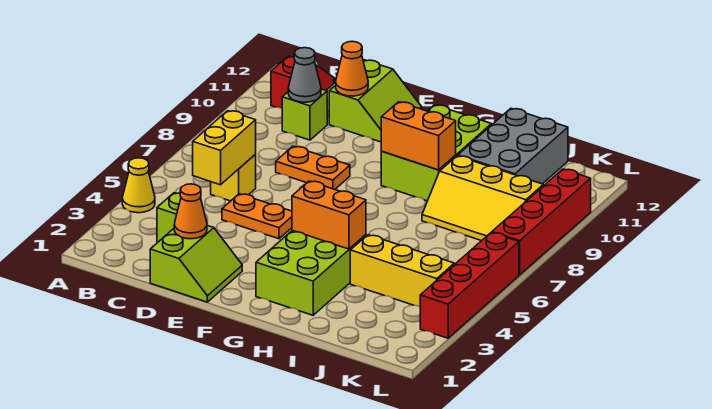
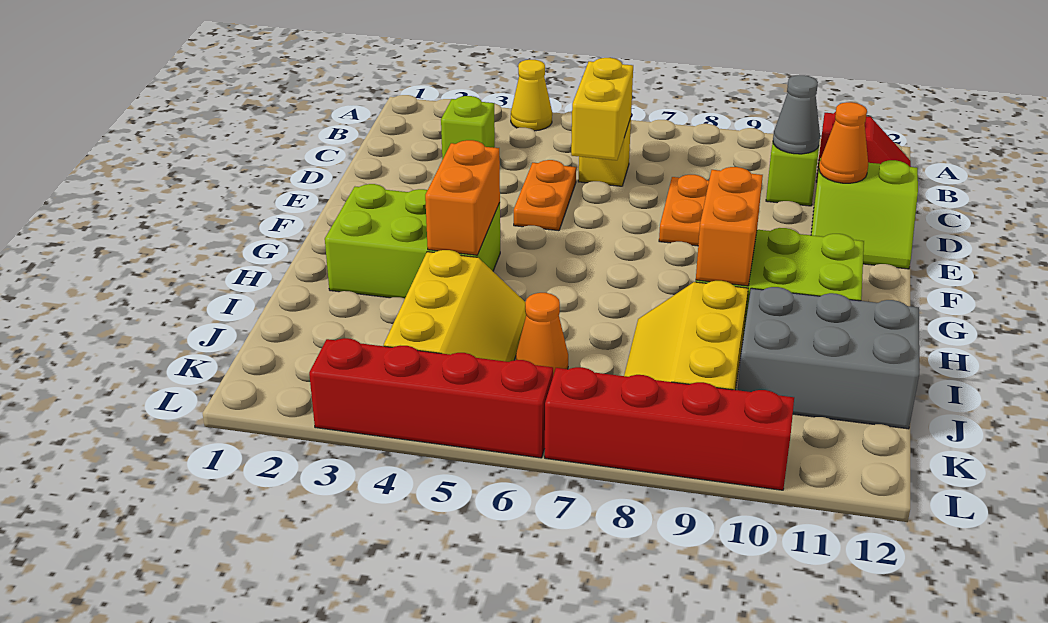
yellow 1x2 brick [193,111,256,185] -> yellow 1x2 brick turned to [571,58,633,160]
lime 2x2 slope [150,226,242,302] -> none
orange 1x1 cone [174,184,207,239] -> orange 1x1 cone moved to [516,293,568,376]

